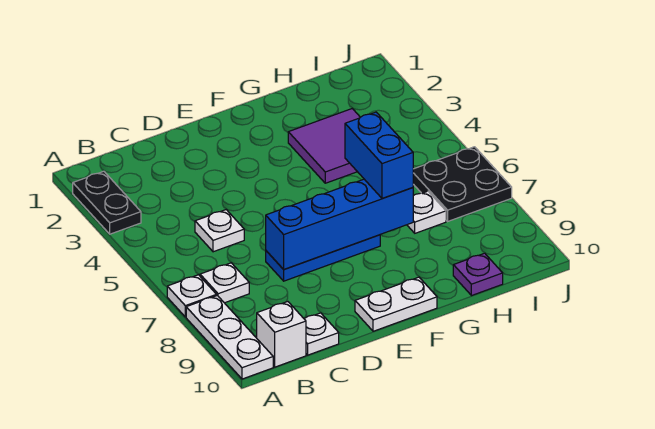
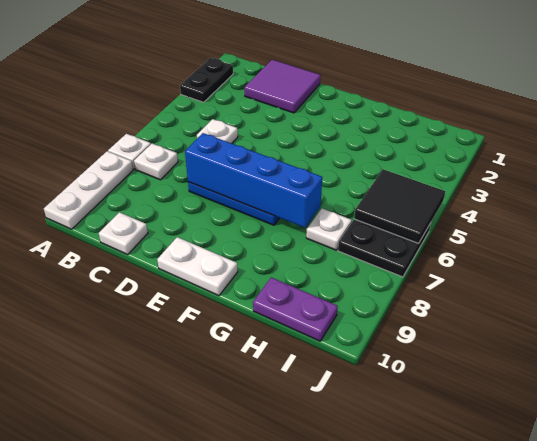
white 1x1 brick [257,302,306,367] -> none
purple 2x2 tile [288,109,360,183] -> purple 2x2 tile moved to [244,60,320,113]
blue 1x2 brick [345,112,413,199] -> none
purple 1x1 plate [453,253,503,296] -> purple 1x2 plate [253,277,338,341]
none -> black 2x2 tile [354,169,445,244]

